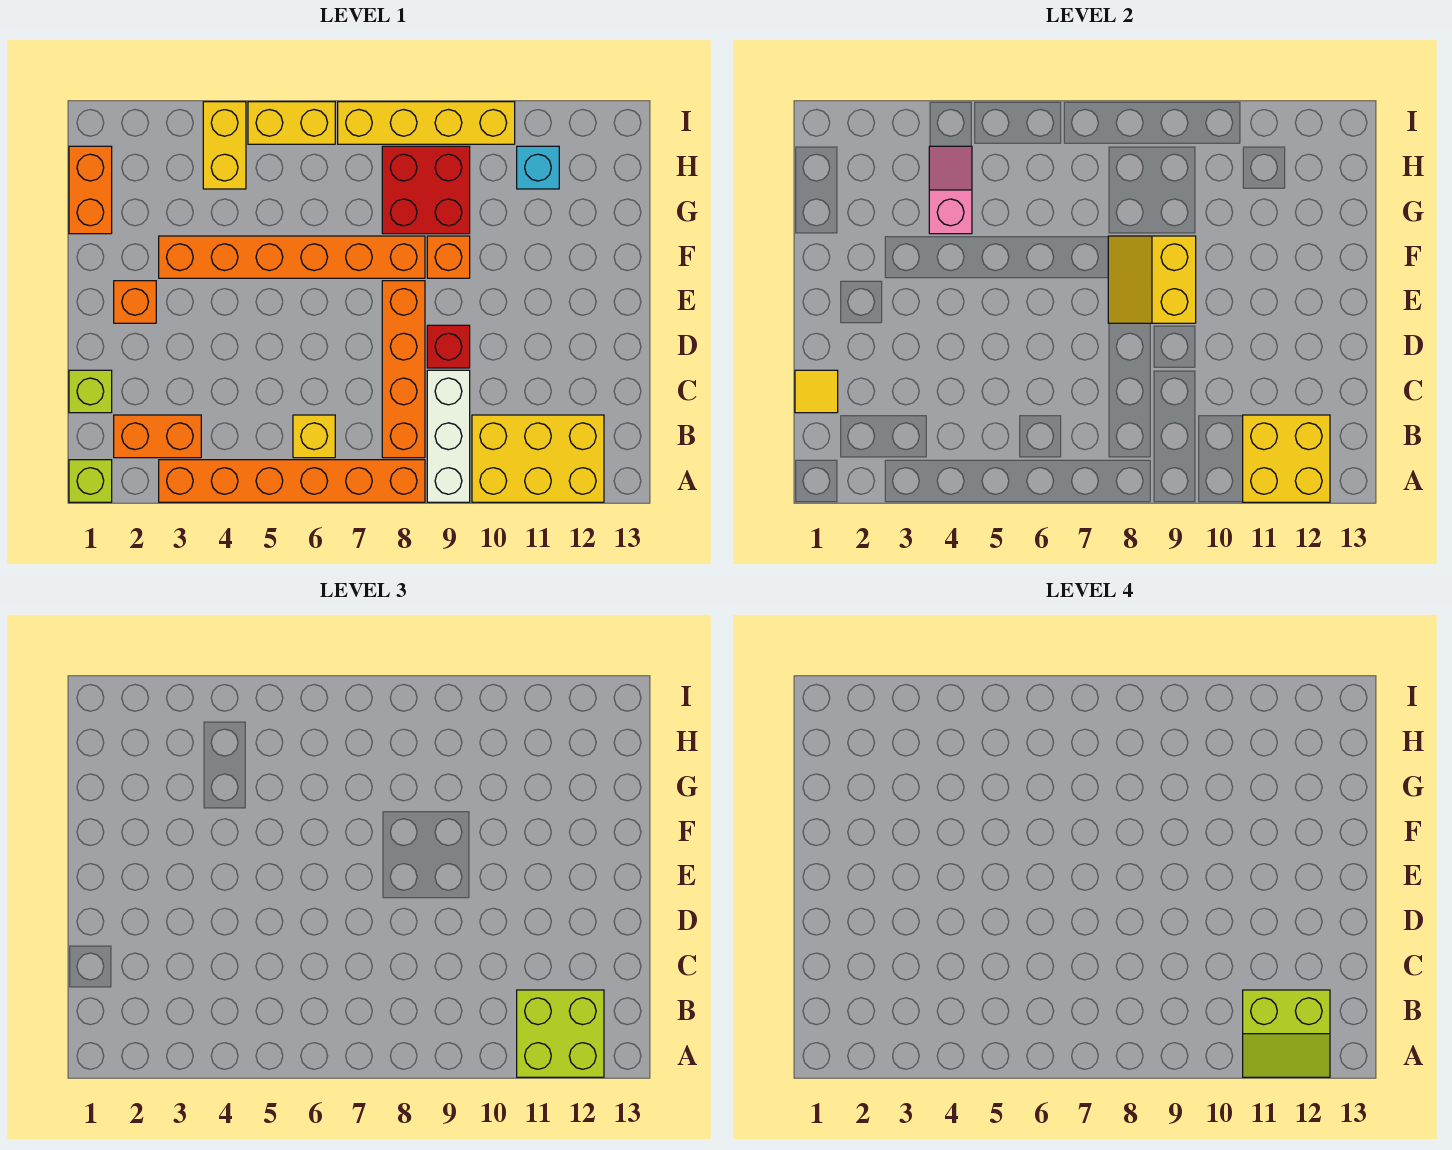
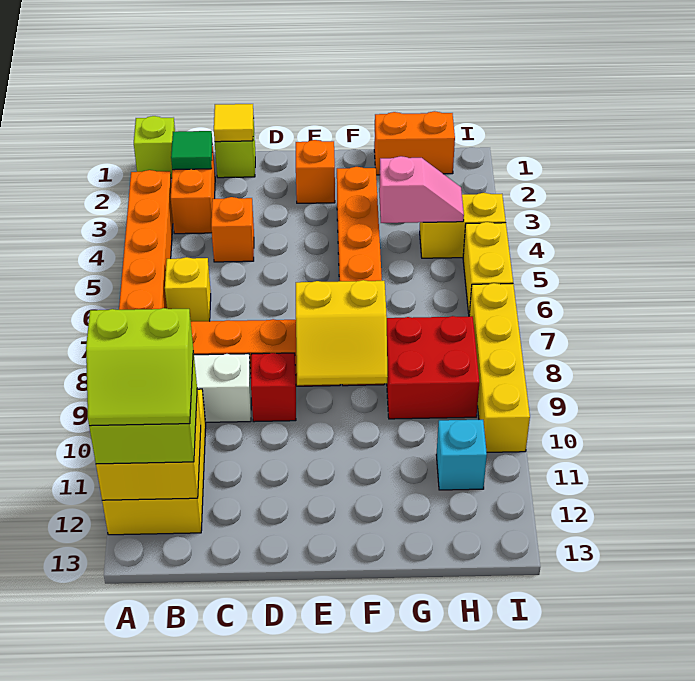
lime 2x2 slope [1243,990,1330,1077] -> lime 2x2 slope turned to [86,308,193,426]
none -> green 1x1 tile [171,131,213,170]
yellow 2x2 slope [1108,236,1196,323] -> yellow 2x2 slope turned to [296,280,388,385]
orange 1x1 brick [427,236,470,278] -> orange 1x1 brick moved to [211,197,254,262]

